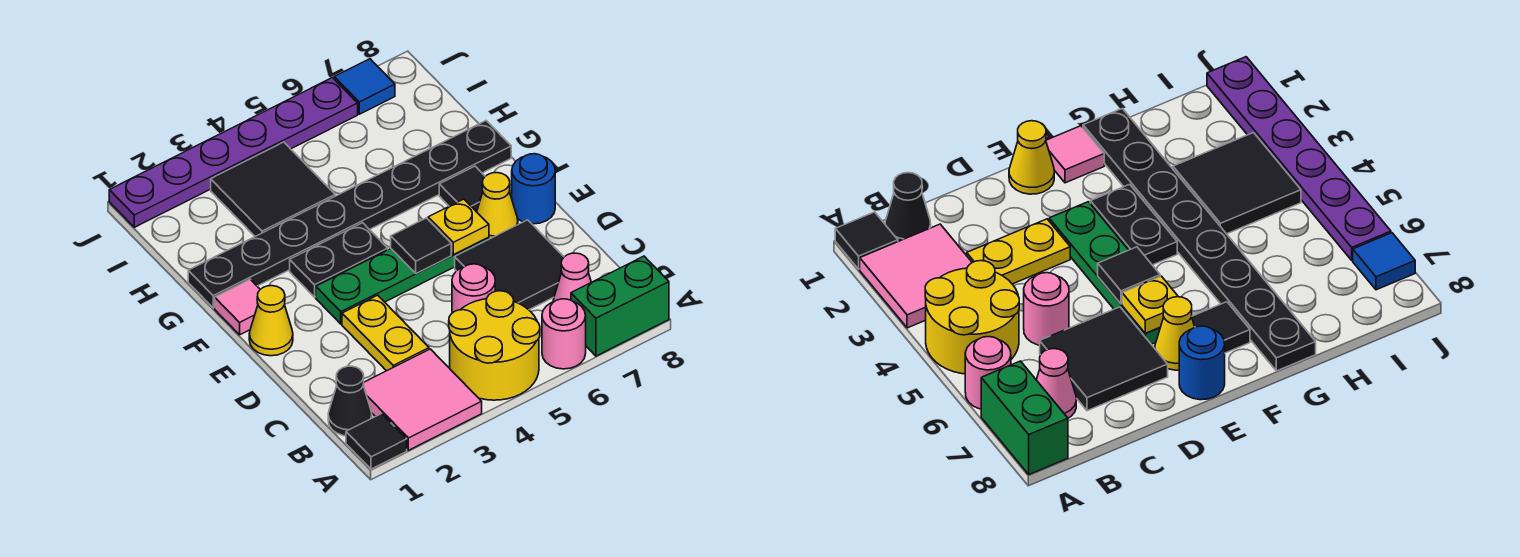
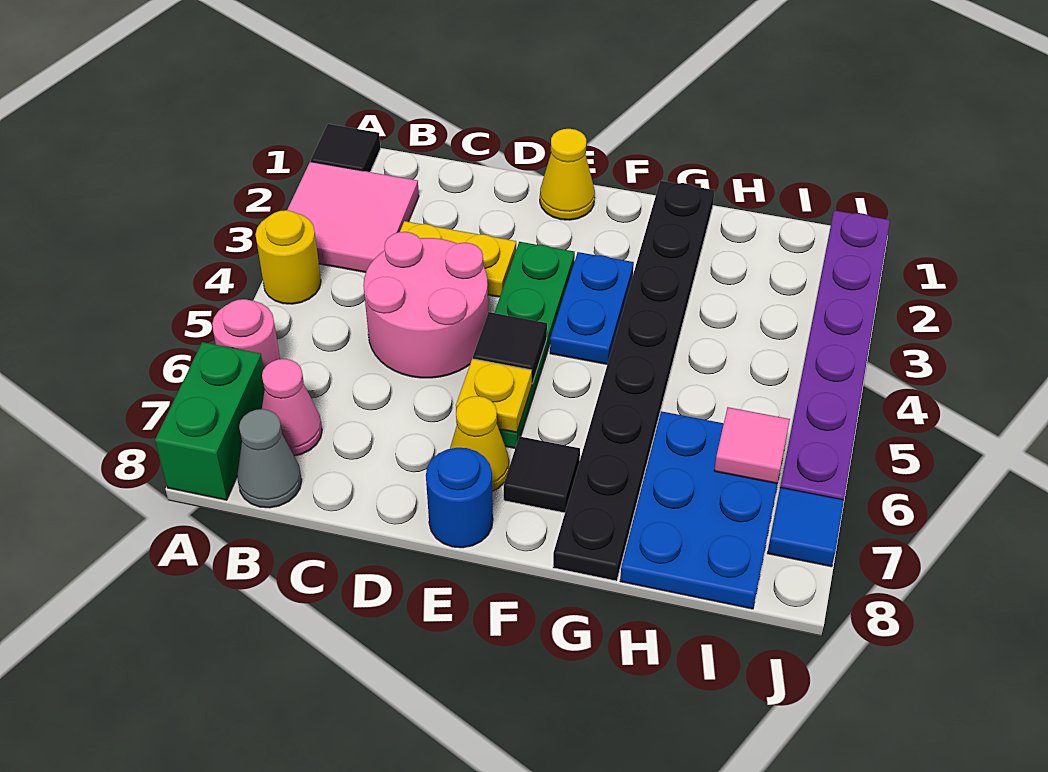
yellow 2x2 round brick [449,291,540,400] -> yellow 1x1 round brick [255,210,321,304]
black 1x1 cone [328,366,372,436] -> none
none -> grey 1x1 cone [237,409,302,508]
pink 1x1 round brick [452,264,495,313] -> pink 2x2 round brick [363,232,488,378]
black 2x2 tile [455,220,564,310] -> none
pink 1x1 tile [215,279,260,335] -> pink 1x1 tile moved to [714,407,790,484]
black 1x2 plate [290,223,388,297] -> blue 1x2 plate [550,252,634,364]
black 2x2 tile [211,142,335,236] -> none
none -> blue 2x3 plate [620,411,783,609]

